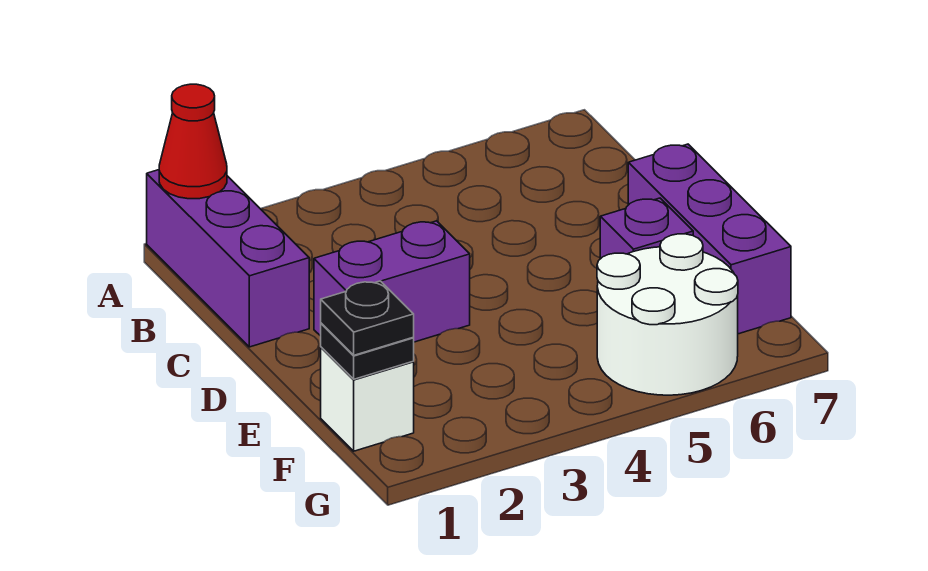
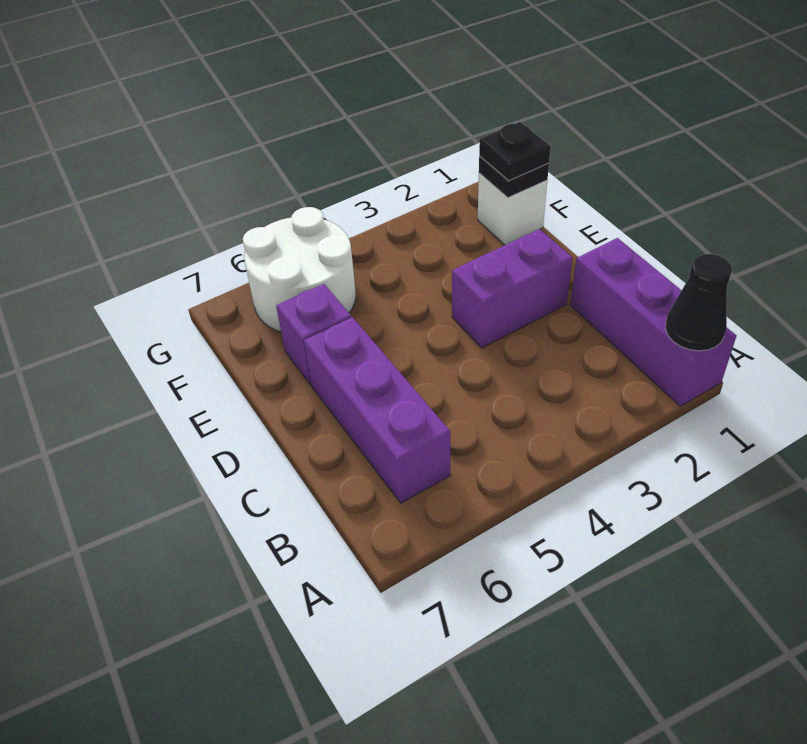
red 1x1 cone [159,84,227,199] -> black 1x1 cone [665,254,732,351]
purple 1x3 brick [628,144,791,334] -> purple 1x3 brick moved to [304,317,450,503]

